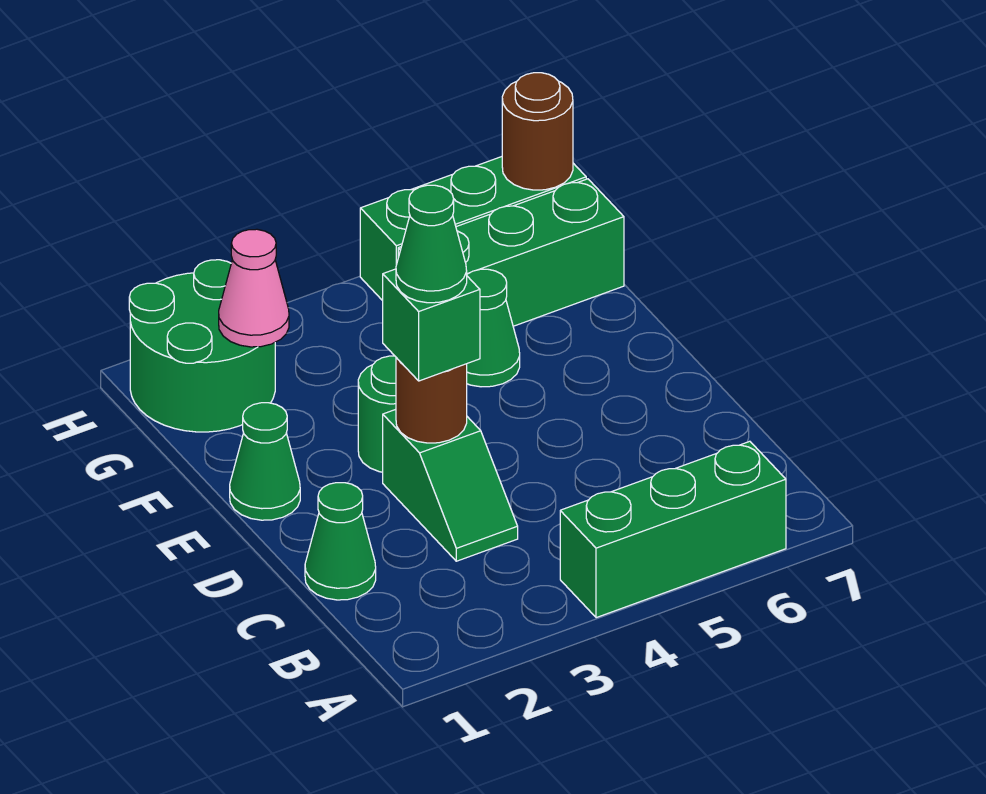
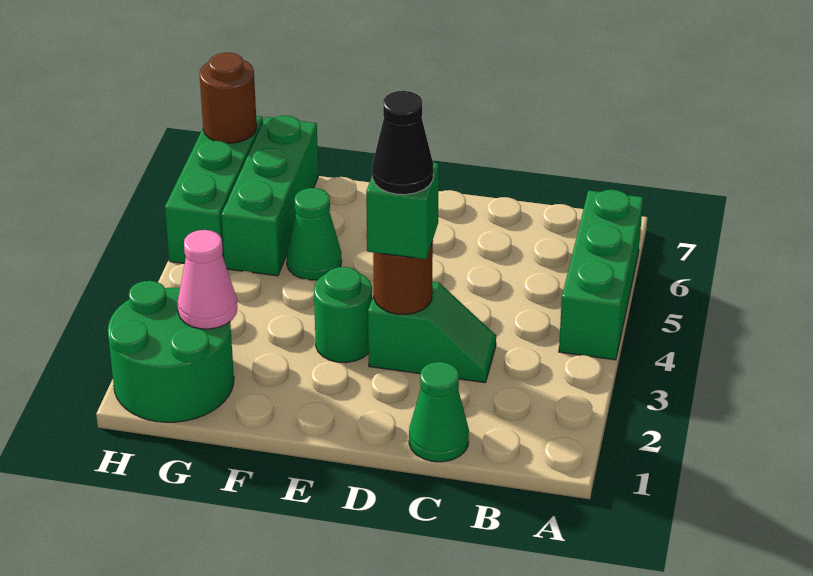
green 1x1 cone [396,185,467,303] -> black 1x1 cone [372,91,433,195]
green 1x1 cone [230,403,300,520] -> none

